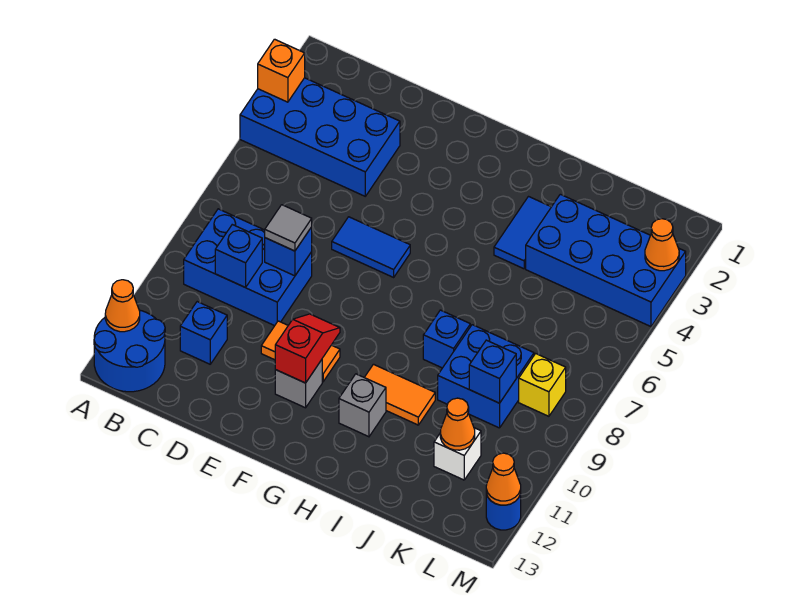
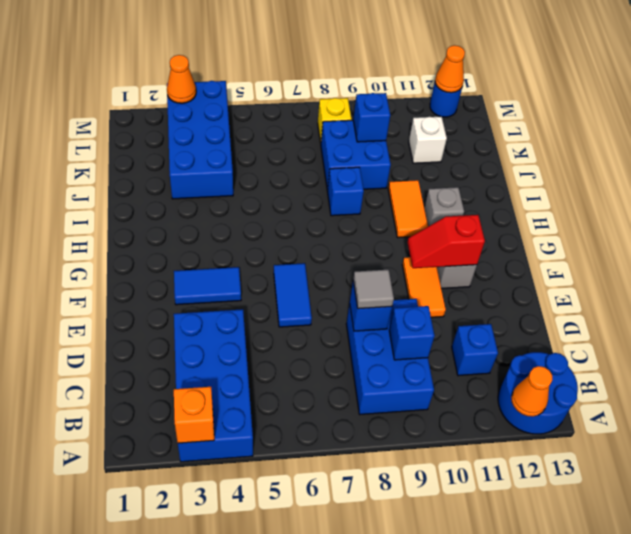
blue 1x2 tile [494,197,551,269] -> blue 1x2 tile moved to [174,267,241,305]
orange 1x1 cone [440,398,475,450] -> none

